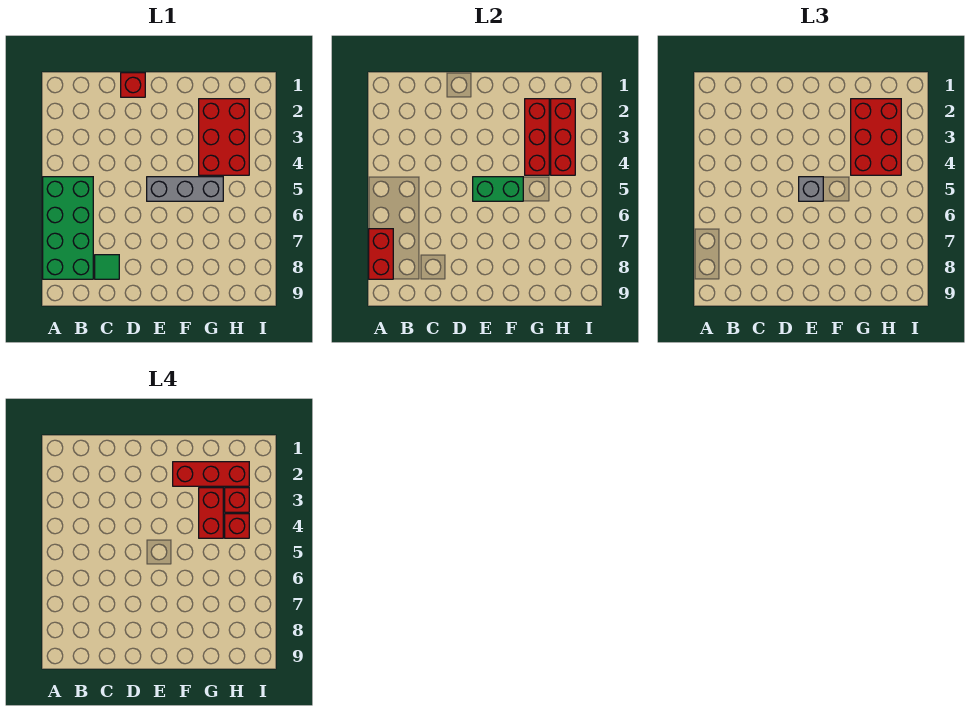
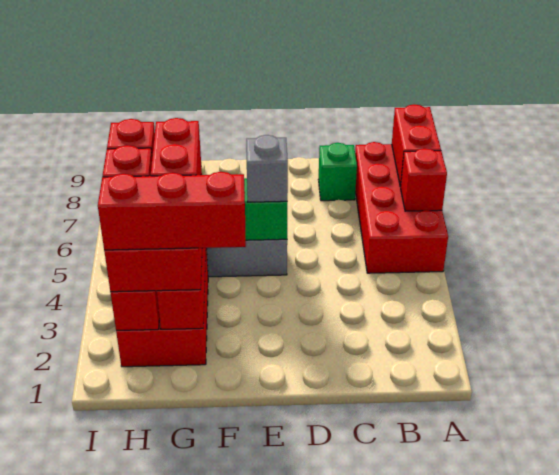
green 2x4 brick [43,177,93,279] -> red 2x4 brick [355,142,448,273]
green 1x1 tile [95,255,119,279] -> green 1x1 brick [318,143,357,201]
red 1x1 brick [121,73,145,97] -> red 1x1 brick moved to [401,148,447,211]

